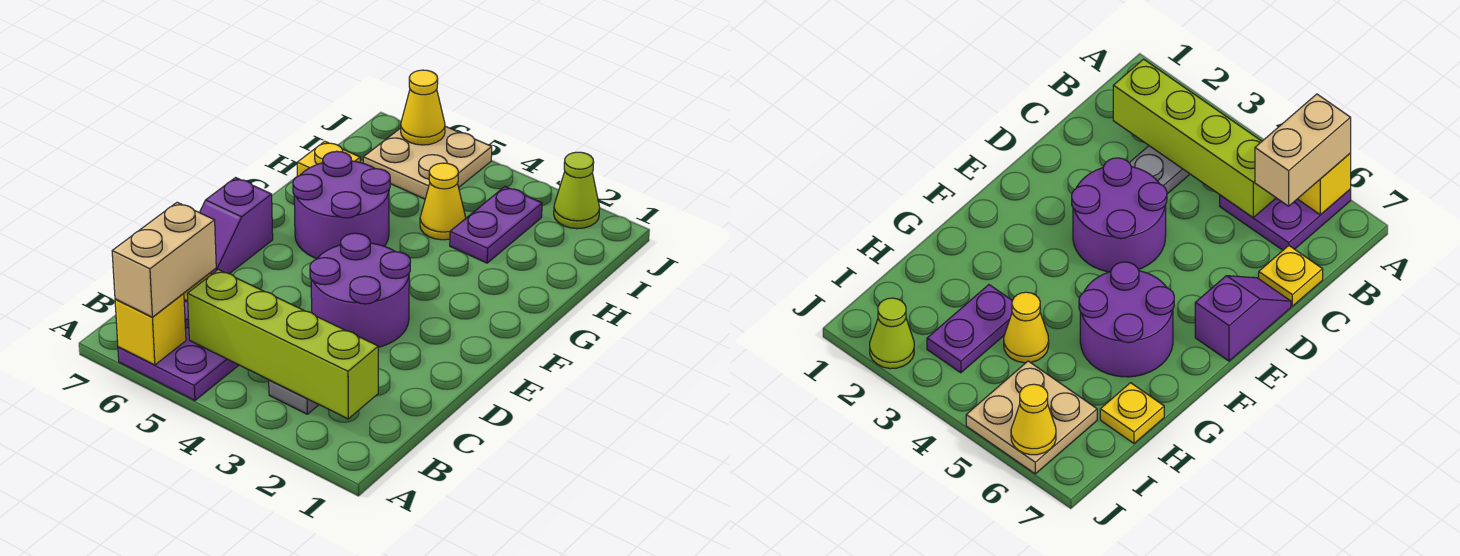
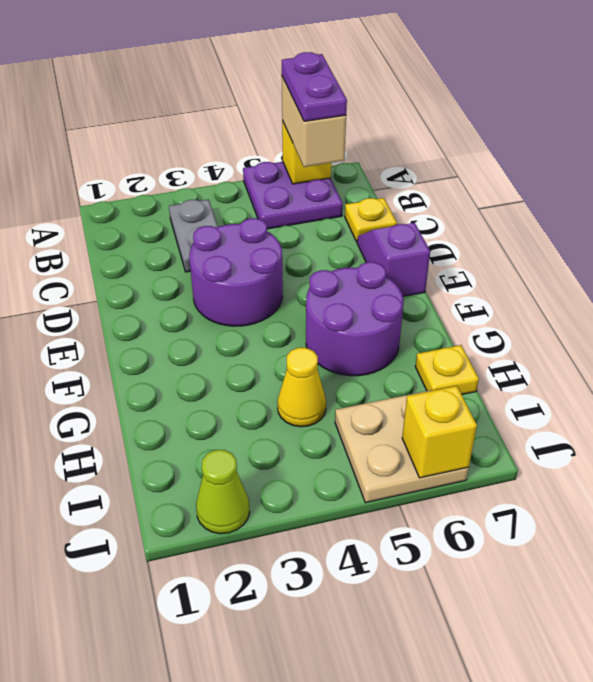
lime 1x4 brick [187,269,378,419] -> none
purple 1x2 plate [450,187,542,263] -> purple 1x2 plate moved to [282,52,347,121]
yellow 1x1 cone [401,70,445,145] -> yellow 1x1 brick [402,386,477,478]

